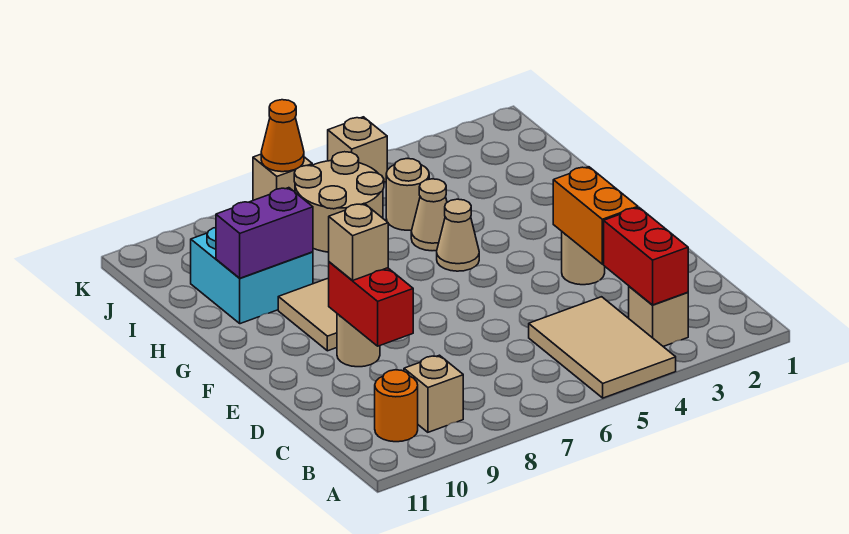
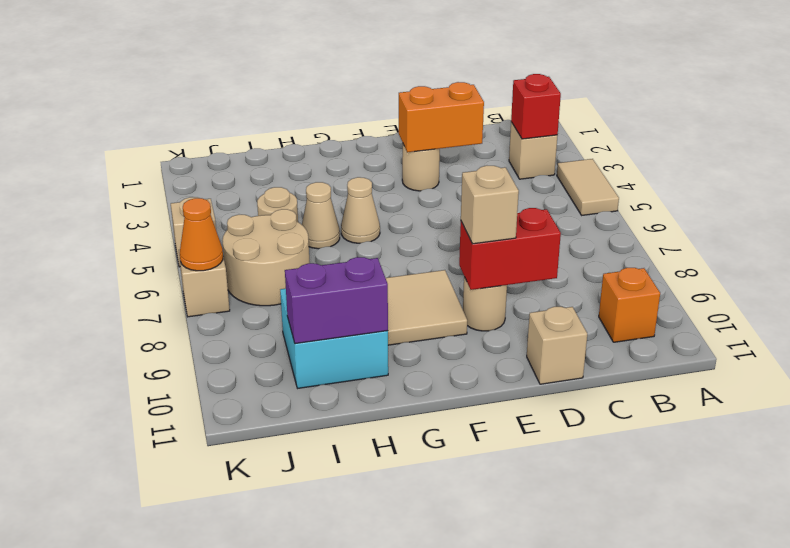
tan 2x3 tile [529,297,676,398] -> tan 1x2 tile [557,159,619,215]
red 1x2 brick [604,208,688,305] -> red 1x1 brick [511,74,561,139]
tan 1x1 brick [404,355,463,432] -> tan 1x1 brick moved to [527,307,587,384]
orange 1x1 round brick [375,370,418,442] -> orange 1x1 brick [599,268,660,342]
purple 1x2 brick [216,188,313,278] -> purple 1x2 brick turned to [285,257,388,344]

